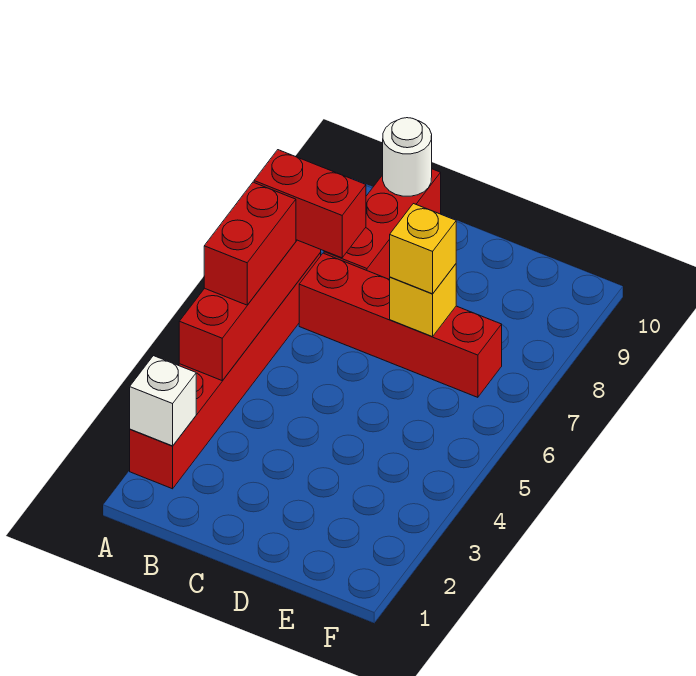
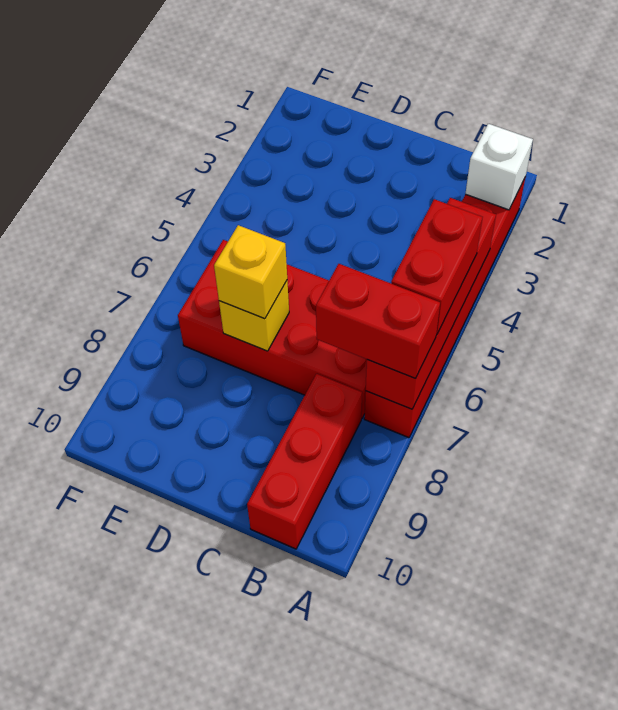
red 1x4 brick [299,253,502,397] -> red 2x4 brick [178,240,367,418]
white 1x1 round brick [383,118,432,196] -> none

